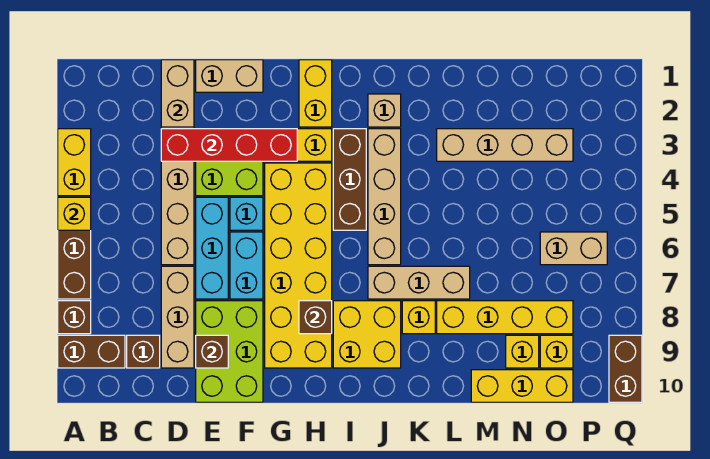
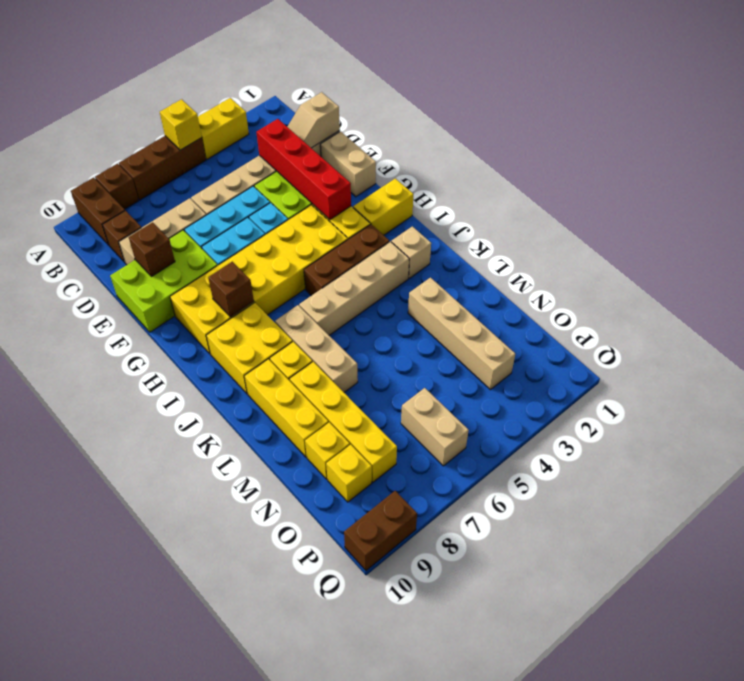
tan 1x2 brick [161,60,194,127] -> tan 1x2 slope [287,92,340,148]
yellow 1x3 brick [471,370,573,402] -> yellow 1x3 brick moved to [244,359,329,457]

